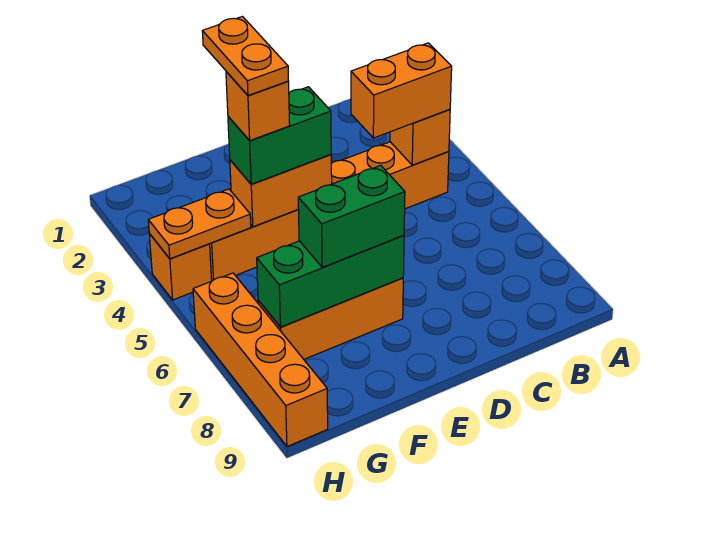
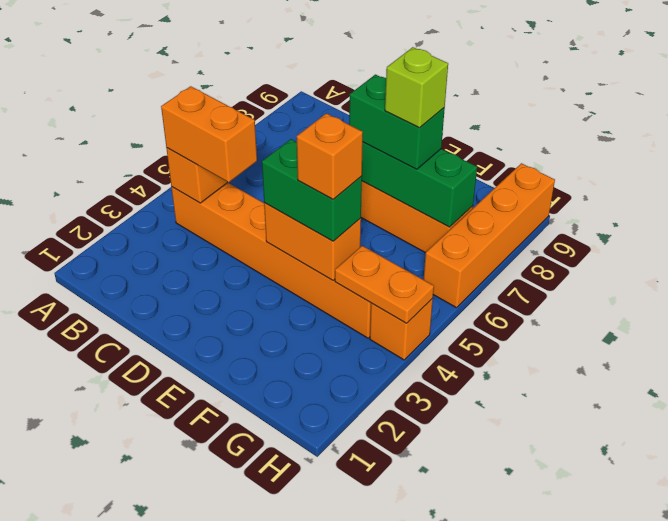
orange 1x2 plate [202,17,289,96] -> none
none -> lime 1x1 brick [385,47,448,128]

